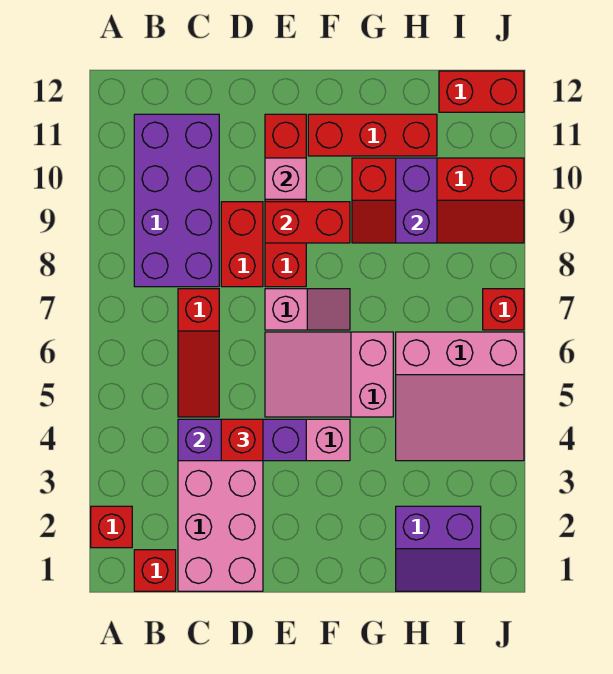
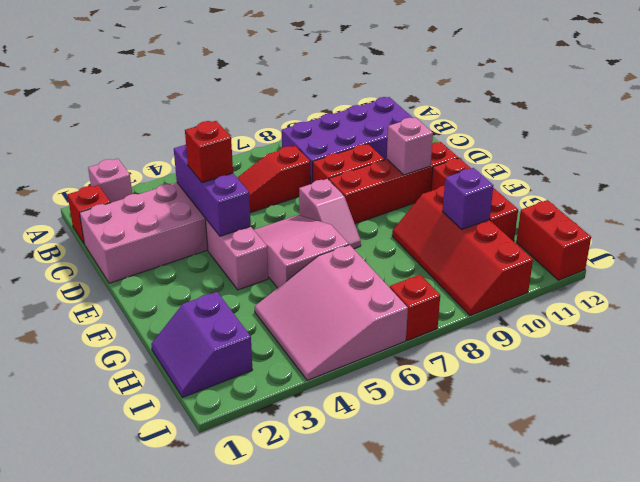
red 1x1 brick [91,506,132,548] -> pink 1x1 brick [88,159,132,203]
red 1x2 brick [265,202,350,243] -> none
purple 1x2 brick [396,158,437,243] -> purple 1x1 brick [443,168,494,229]

